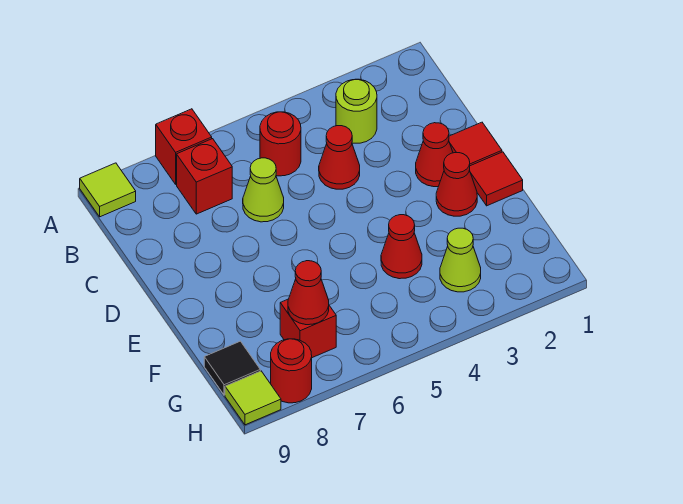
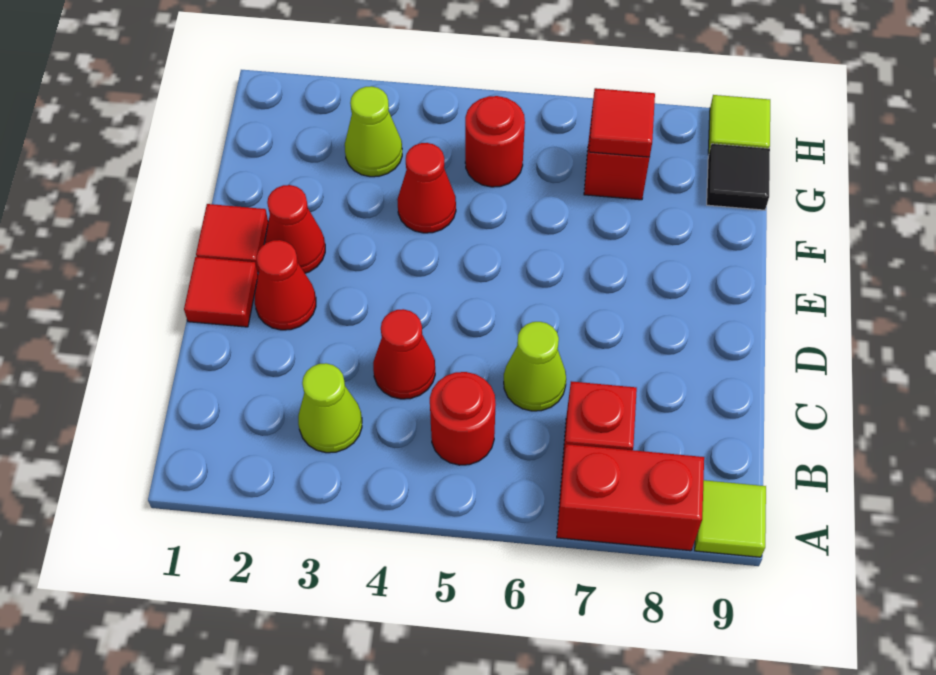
red 1x1 brick [156,109,212,184] -> red 1x2 brick [557,444,704,551]
lime 1x1 round brick [336,79,377,143] -> lime 1x1 cone [298,363,362,453]
red 1x1 cone [288,261,329,325] -> red 1x1 tile [589,88,655,157]
red 1x1 round brick [271,339,312,403] -> red 1x1 round brick moved to [465,96,525,187]

